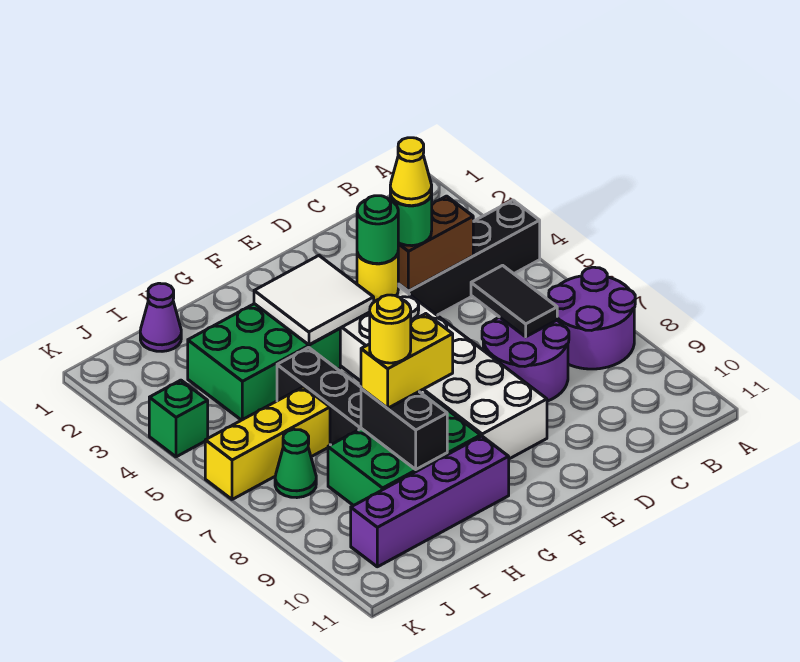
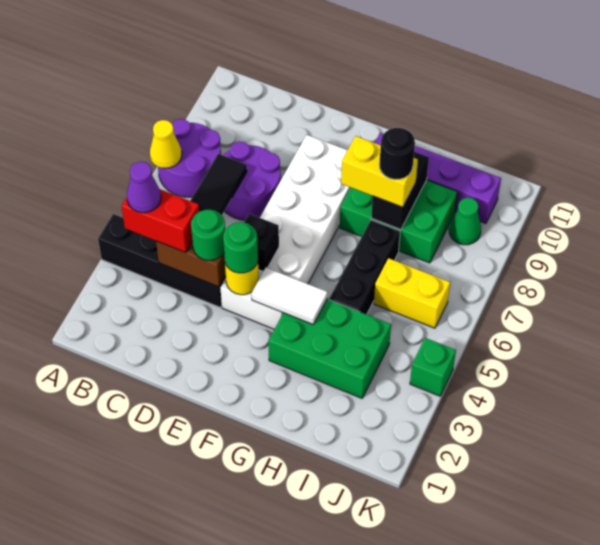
none -> red 1x2 brick [122,189,199,253]
yellow 1x1 cone [390,138,432,206] -> yellow 1x1 cone moved to [150,120,182,168]
none -> black 1x1 brick [244,214,279,271]
white 2x2 tile [254,256,374,345] -> white 1x2 tile [251,268,327,324]
yellow 1x1 round brick [370,295,411,363] -> black 1x1 round brick [379,128,415,180]
purple 1x1 cone [140,283,181,351] -> purple 1x1 cone moved to [127,162,161,213]
yellow 1x3 brick [205,387,330,499] -> yellow 1x2 brick [374,258,450,328]
green 1x1 cone [275,429,316,498] -> green 1x1 cone moved to [449,198,481,245]

